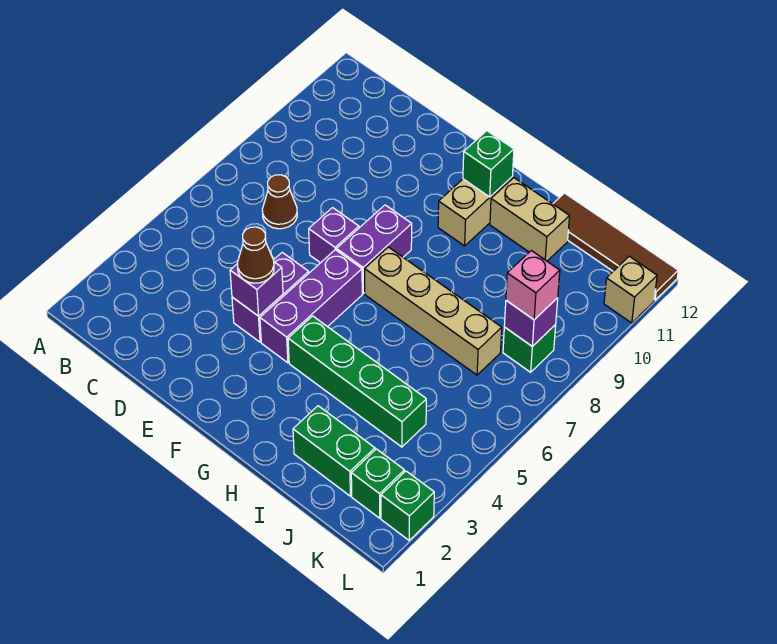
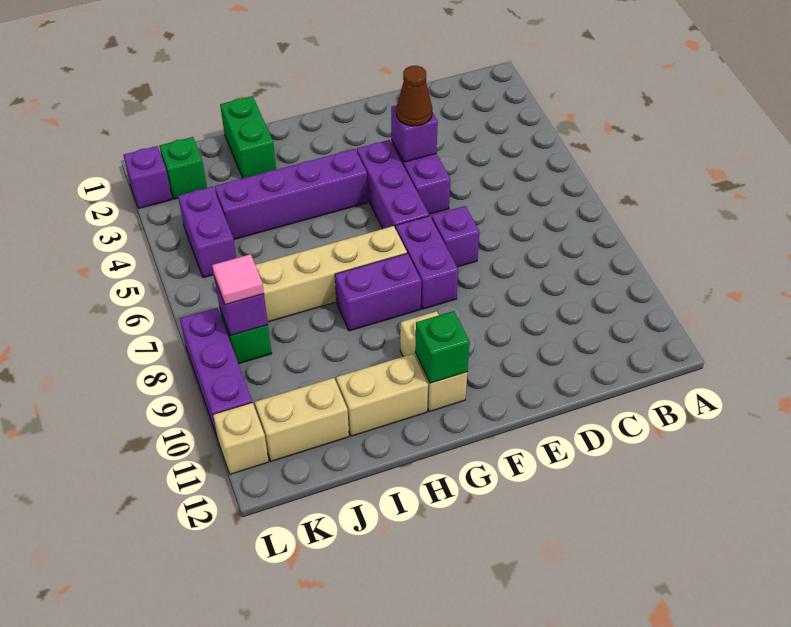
brown 1x1 cone [262,175,297,229] -> none
green 1x4 brick [288,316,426,447] -> purple 1x4 brick [215,149,368,239]
none -> purple 1x2 brick [335,253,421,331]
green 1x2 brick [293,406,375,496] -> green 1x2 brick turned to [220,96,276,178]
brown 1x4 tile [553,193,678,300] -> none
none -> tan 1x2 brick [255,378,349,461]
none -> purple 1x2 brick [178,187,236,278]
pink 1x1 brick [506,251,560,320] -> pink 1x1 tile [212,254,264,305]
green 1x1 brick [381,471,434,540] -> purple 1x1 brick [123,146,172,209]
none -> purple 1x3 brick [180,308,252,439]

